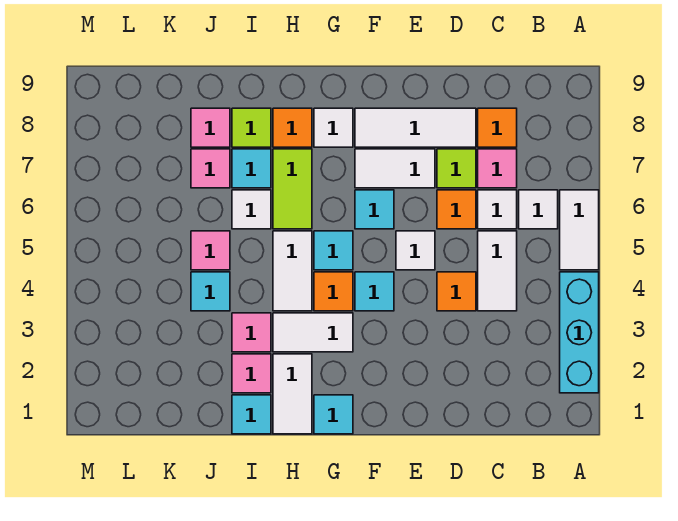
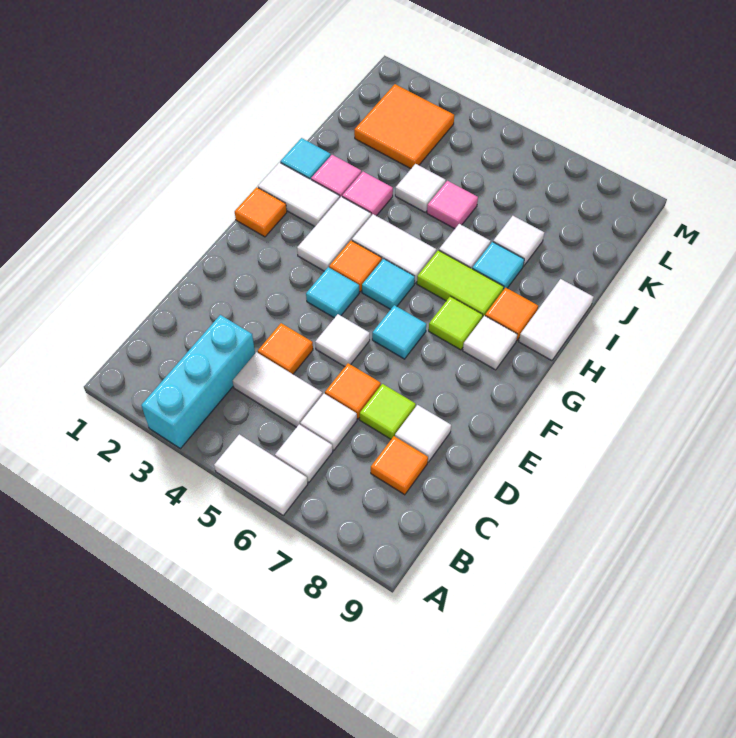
cyan 1x3 brick [560,272,599,393] -> cyan 1x3 brick turned to [141,315,255,449]
pink 1x1 tile [478,149,517,188] -> none
white 1x3 tile [355,108,476,147] -> white 1x1 tile [395,405,451,462]
white 1x2 tile [355,149,435,188] -> white 1x2 tile moved to [519,279,593,361]
cyan 1x1 tile [314,395,353,434] -> orange 1x1 tile [235,187,287,237]
lime 1x1 tile [232,108,271,147] -> lime 1x1 tile moved to [429,296,483,350]
cyan 1x1 tile [191,272,230,311] -> white 1x1 tile [395,164,446,212]
pink 1x1 tile [191,149,230,188] -> white 1x1 tile [493,216,544,266]
pink 1x1 tile [191,108,230,147] -> none
none -> orange 2x2 tile [354,84,454,169]

